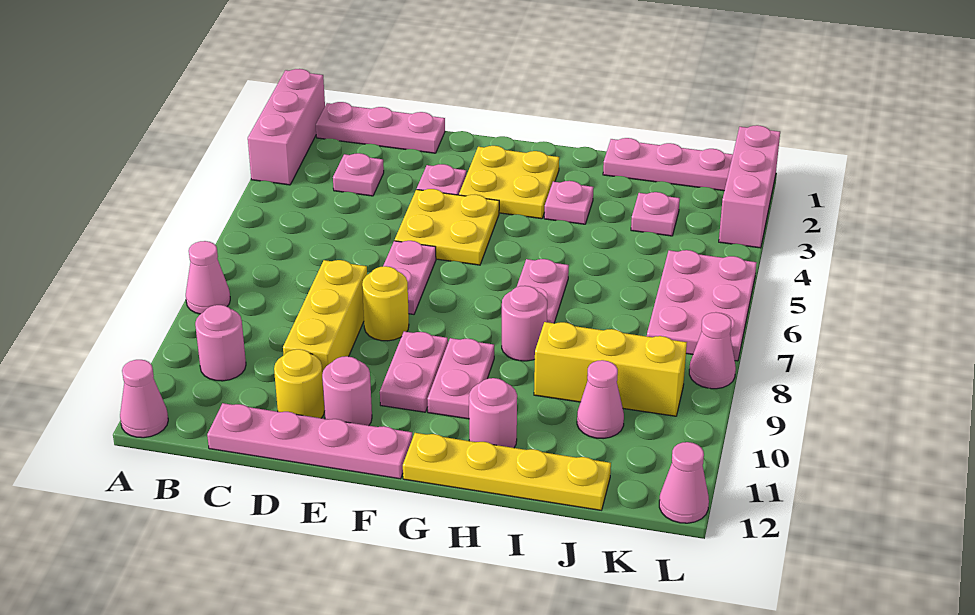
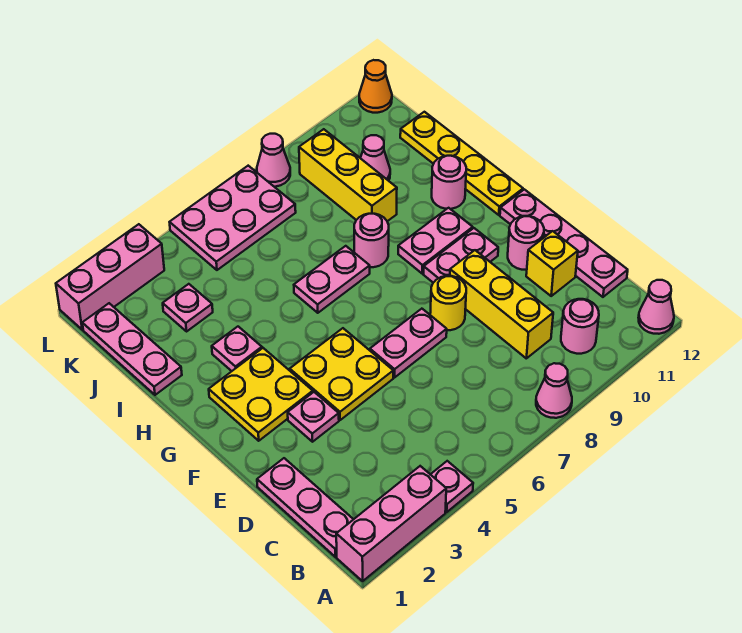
pink 1x1 plate [333,153,384,196] -> pink 1x1 plate moved to [430,461,473,512]
yellow 1x3 brick [283,260,367,374] -> yellow 1x3 brick turned to [450,250,553,358]
yellow 1x1 round brick [274,349,324,418] -> yellow 1x1 brick [526,231,578,296]
pink 1x1 cone [659,442,709,523] -> orange 1x1 cone [359,60,392,113]

